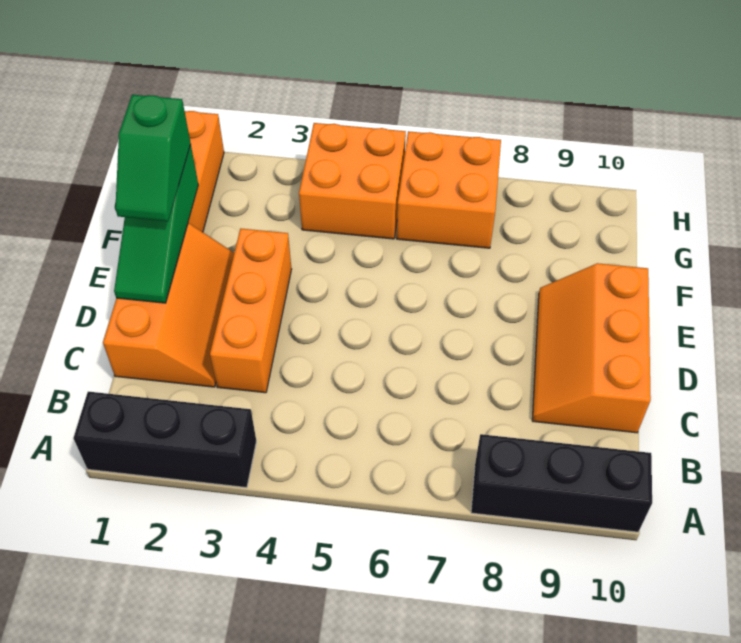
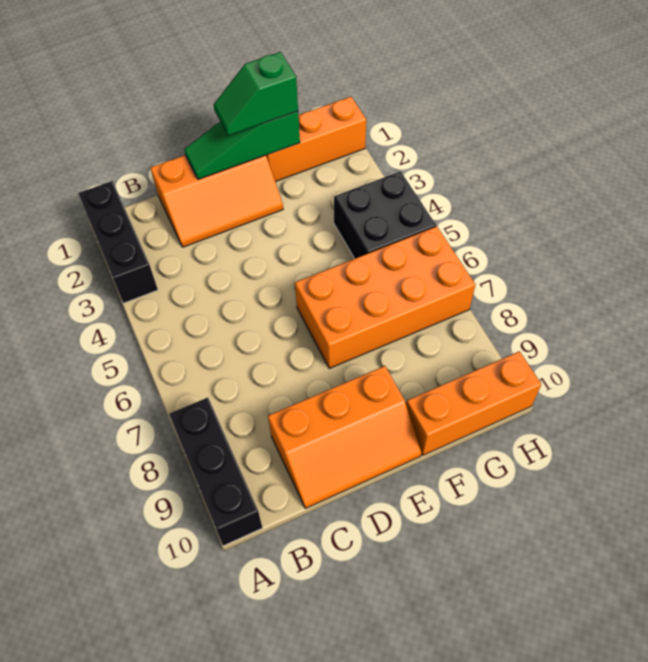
orange 1x3 brick [210,229,292,393] -> orange 1x3 brick moved to [406,351,541,455]
orange 2x3 slope [532,263,651,433] -> orange 2x3 slope turned to [268,366,422,509]
orange 2x2 brick [299,123,406,239] -> black 2x2 brick [334,171,436,259]
orange 2x2 brick [397,131,501,248] -> orange 2x4 brick [295,226,475,369]

